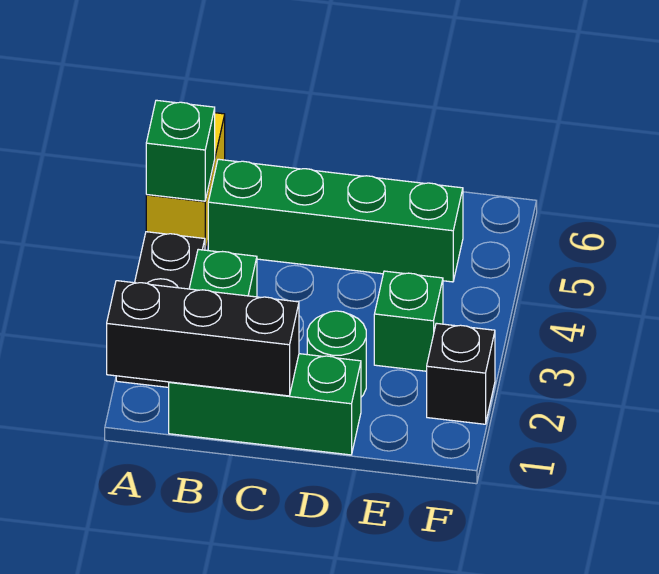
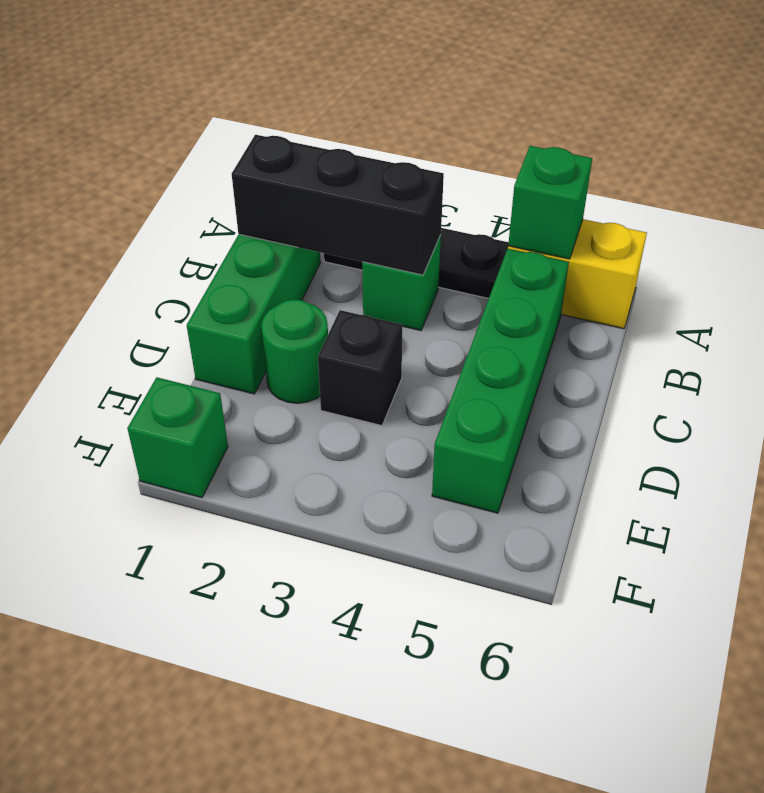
black 1x3 brick [107,281,299,396] -> black 1x3 brick turned to [232,135,444,275]
green 1x1 brick [374,271,443,371] -> green 1x1 brick moved to [127,377,228,498]
black 1x1 brick [427,323,495,424] -> black 1x1 brick moved to [318,310,402,426]

